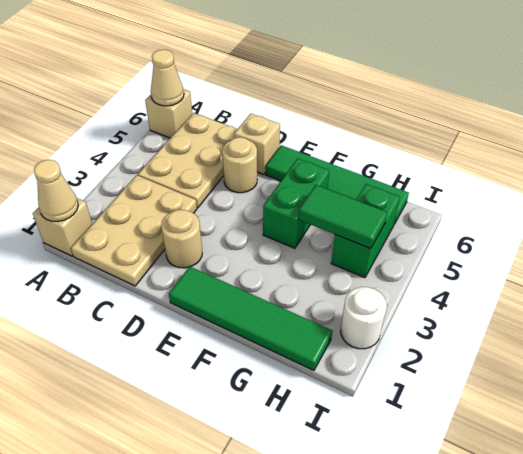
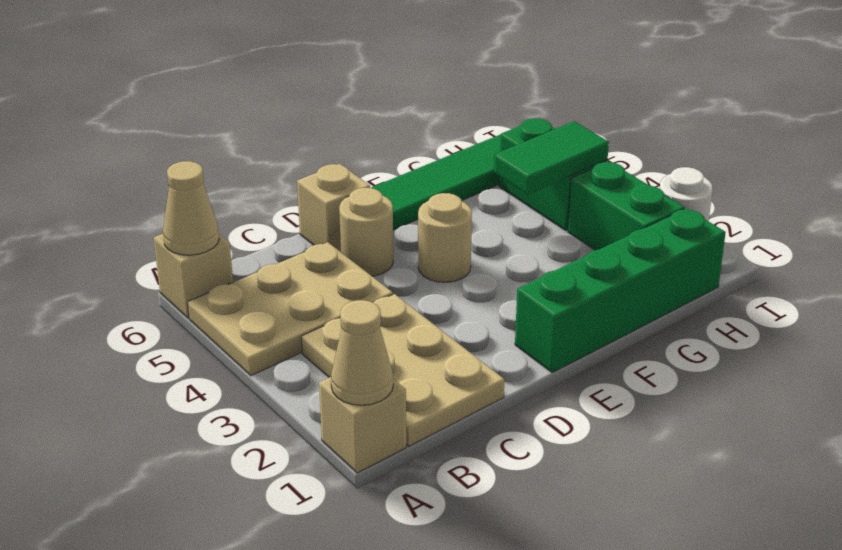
tan 2x3 plate [138,113,237,208] -> tan 2x3 plate turned to [188,242,393,376]
tan 1x1 round brick [161,209,202,268] -> tan 1x1 round brick moved to [418,193,472,282]
green 1x4 tile [169,266,332,370] -> green 1x4 brick [515,208,726,373]
green 1x2 brick [263,158,329,248] -> green 1x2 brick moved to [568,161,685,250]

